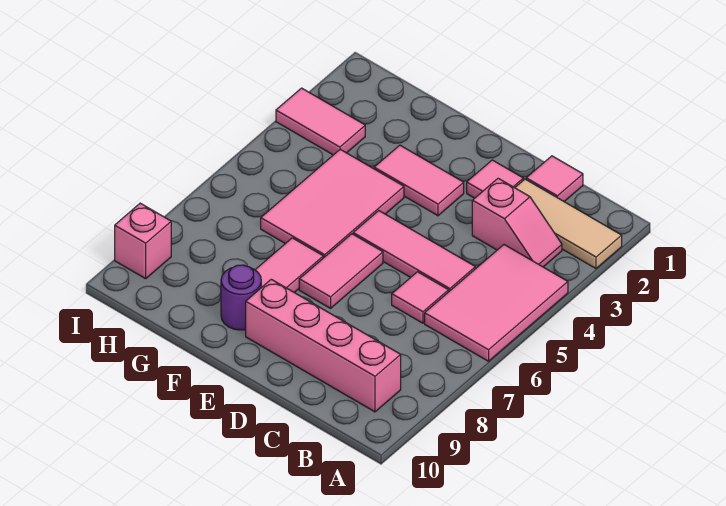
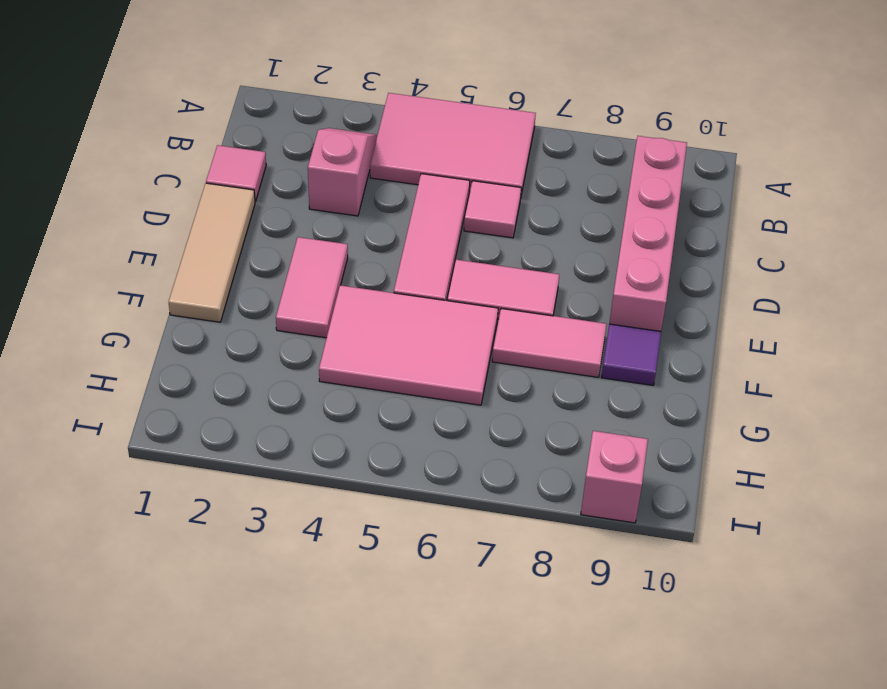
tan 1x3 tile [515,179,622,268] -> tan 1x3 tile moved to [169,183,255,322]
pink 1x1 tile [467,160,523,198] -> none
purple 1x1 round brick [221,265,261,330] -> purple 1x1 tile [601,324,661,385]
pink 1x2 tile [276,88,365,155] -> none

